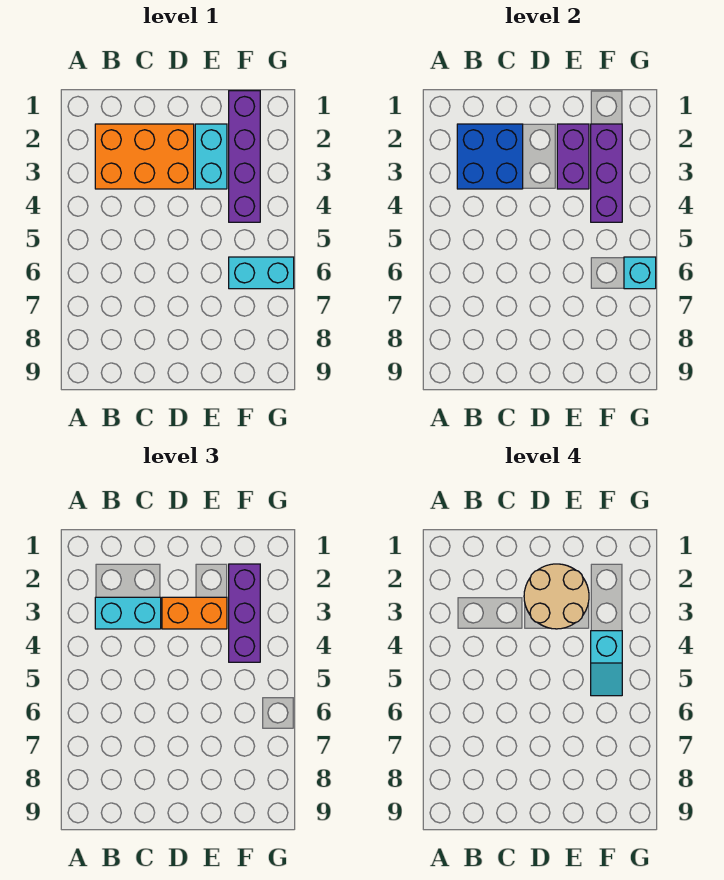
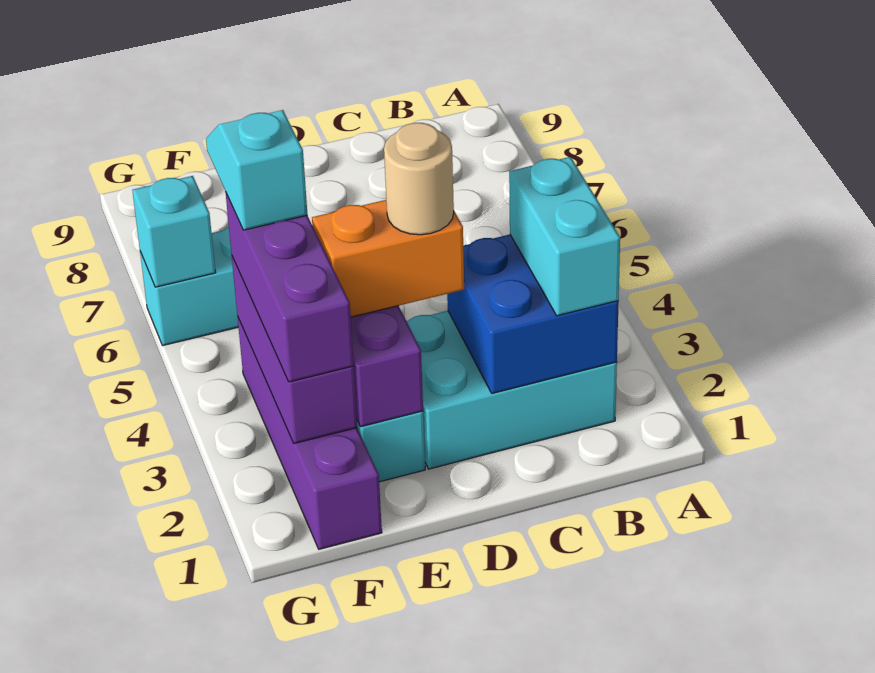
orange 2x3 brick [95,124,194,189] -> cyan 2x3 brick [407,311,617,469]
cyan 1x2 brick [95,597,161,629] -> cyan 1x2 brick turned to [509,157,620,316]
tan 2x2 round brick [524,564,589,629] -> tan 1x1 round brick [384,123,454,235]

